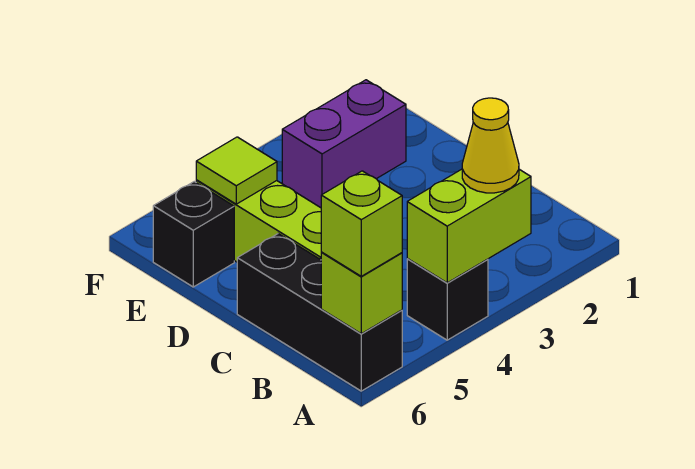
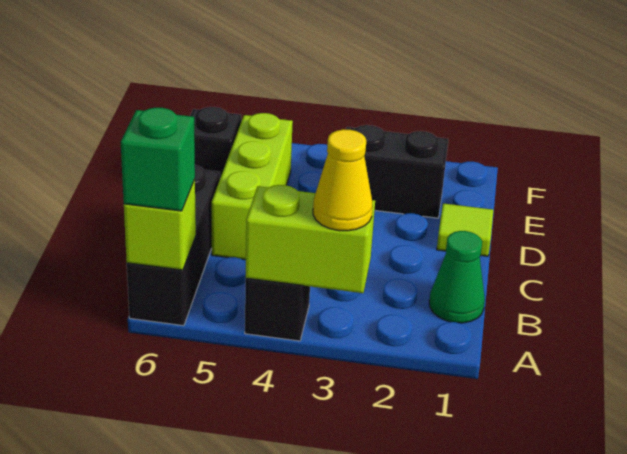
lime 1x1 brick [321,171,402,276] -> green 1x1 brick [121,108,195,211]
none -> green 1x1 cone [429,231,485,323]
purple 1x2 brick [282,80,406,208] -> black 1x2 brick [346,125,448,218]
lime 1x1 tile [196,137,277,204] -> lime 1x1 tile moved to [437,203,493,256]

